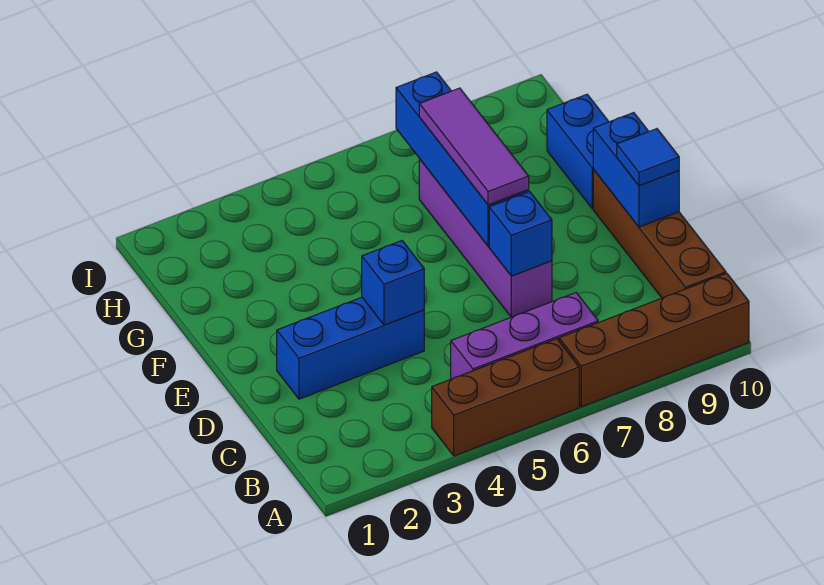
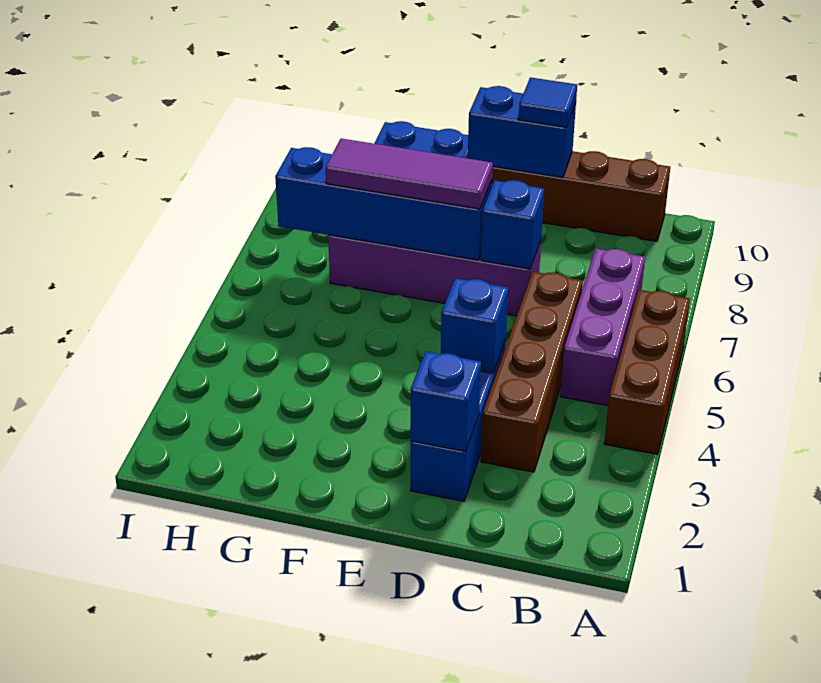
brown 1x4 brick [559,273,749,407] -> brown 1x4 brick moved to [481,272,583,472]
none -> blue 1x1 brick [411,352,481,451]

